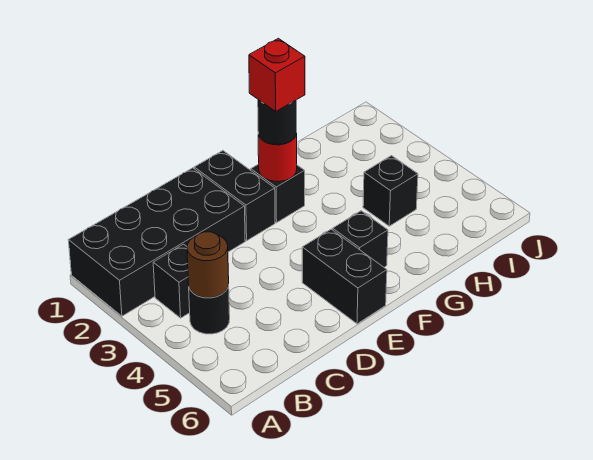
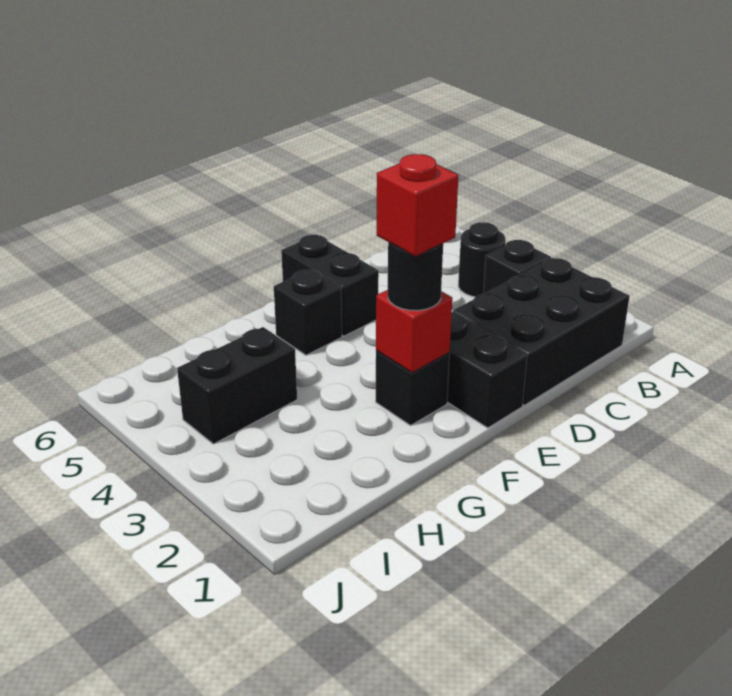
black 2x4 brick [68,168,245,316] -> black 2x3 brick [453,258,630,405]
brown 1x1 round brick [187,232,229,298] -> none
red 1x1 round brick [258,133,297,182] -> red 1x1 brick [376,290,452,373]
black 1x1 brick [363,156,418,226] -> black 1x2 brick [177,327,297,444]

